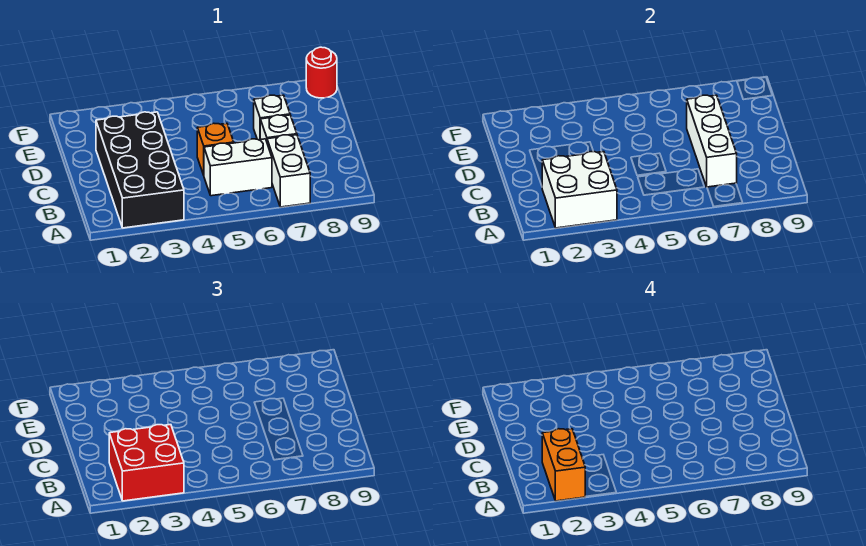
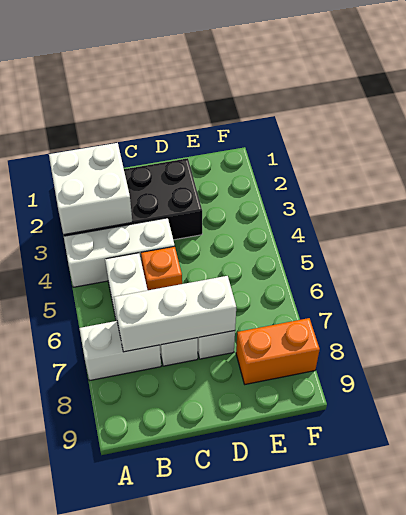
red 2x2 brick [109,425,184,501] -> none
orange 1x2 brick [542,429,585,501] -> orange 1x2 brick moved to [236,318,320,384]
none -> white 1x3 brick [64,218,175,287]
red 1x1 round brick [306,47,337,98] -> none

